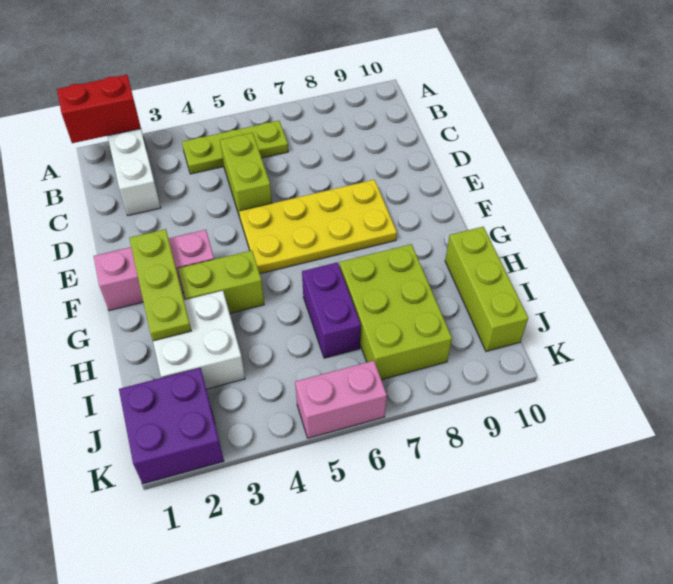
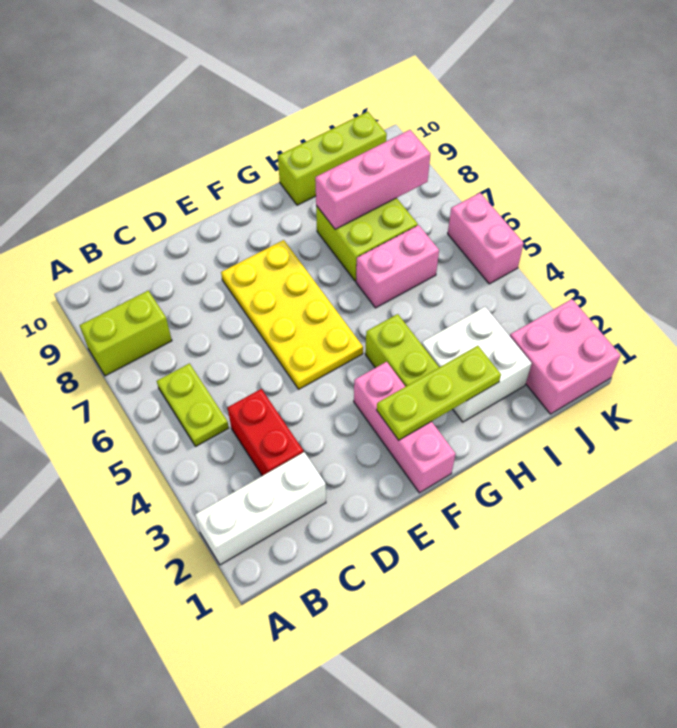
red 1x2 brick [57,75,141,143] -> red 1x2 brick moved to [228,389,303,476]
lime 1x3 plate [182,121,288,174] -> lime 1x2 plate [157,364,229,446]
lime 1x2 brick [220,133,272,216] -> lime 1x2 brick moved to [80,291,172,376]
purple 1x2 brick [302,262,361,358] -> pink 1x2 brick [356,225,439,308]
lime 2x3 brick [340,244,452,380] -> lime 2x2 brick [316,198,418,281]
none -> pink 1x3 brick [315,130,430,229]
purple 2x2 brick [119,368,224,484] -> pink 2x2 brick [510,299,621,414]

